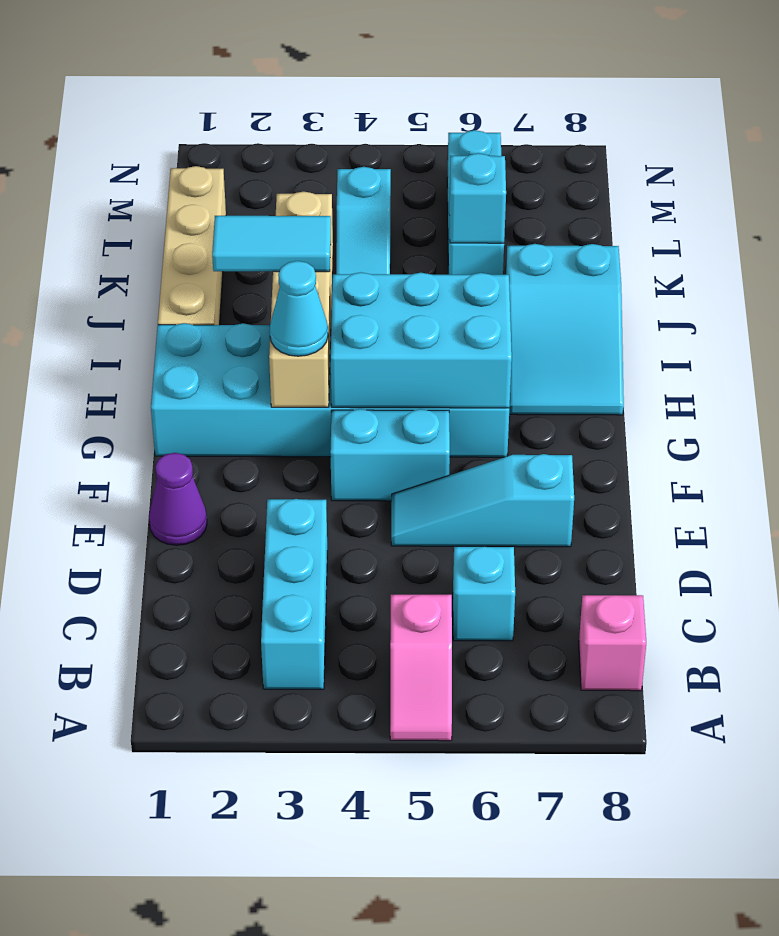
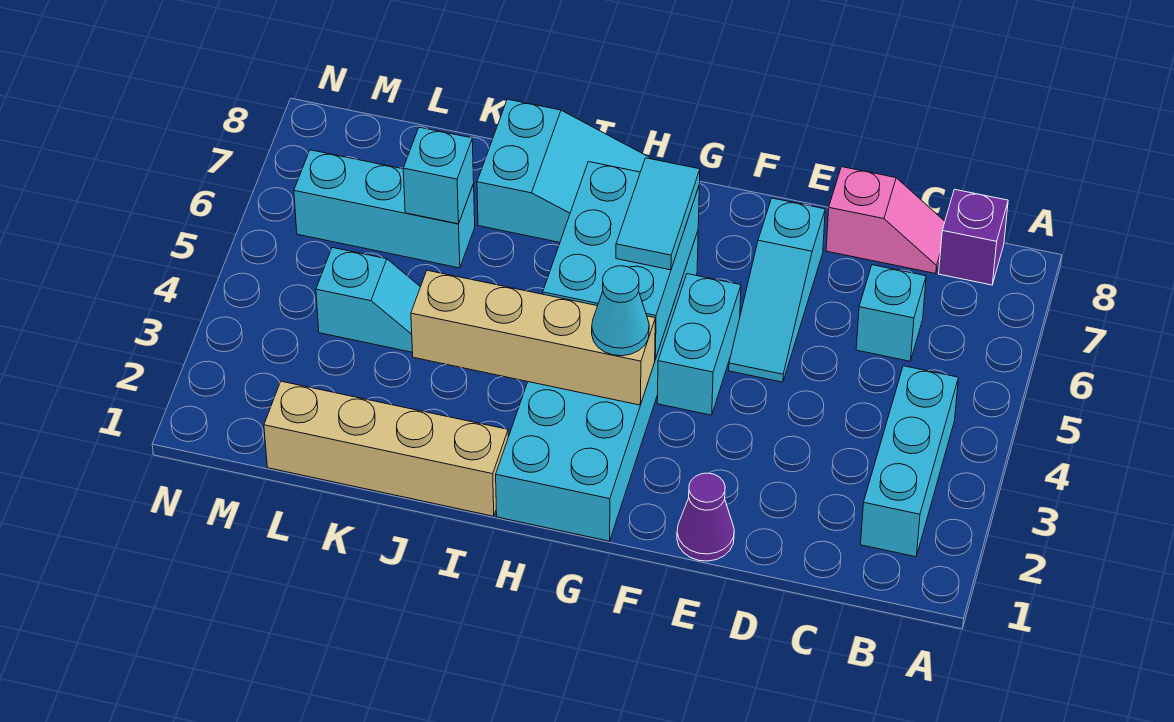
pink 1x2 slope [390,595,452,741] -> pink 1x2 slope moved to [826,167,945,274]
cyan 1x3 brick [261,499,327,689] -> cyan 1x3 brick turned to [861,366,958,557]
pink 1x1 brick [579,595,646,691] -> purple 1x1 brick [939,189,1008,285]
cyan 1x2 tile [212,216,331,272] -> cyan 1x2 tile moved to [616,158,700,270]

